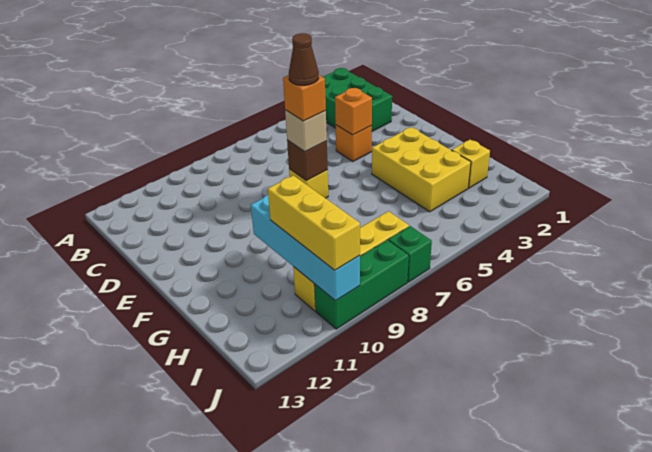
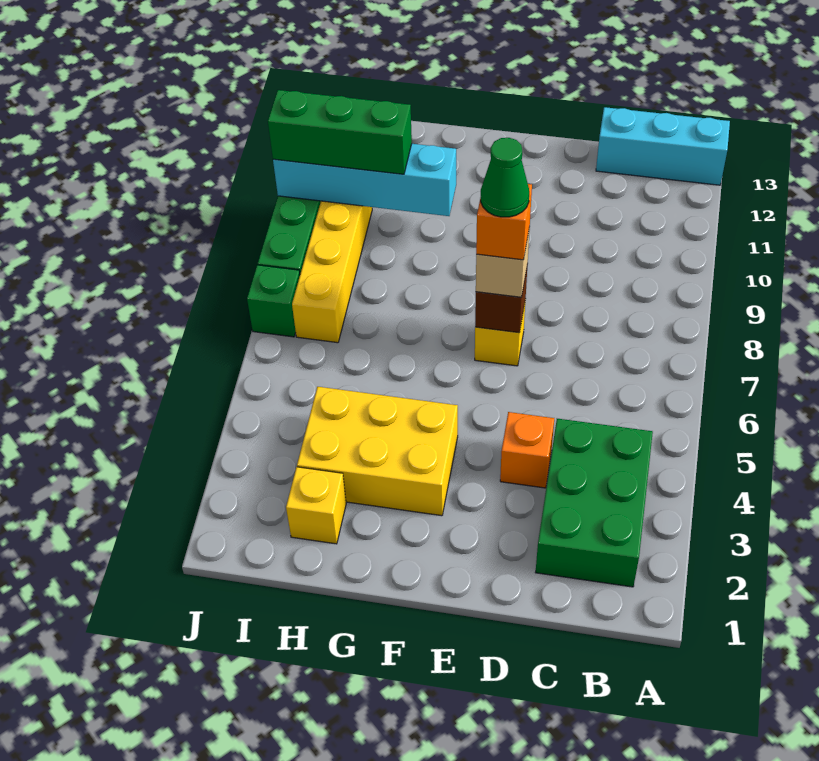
green 2x3 brick [323,68,392,131] -> green 2x3 brick turned to [536,419,653,587]
none -> cyan 1x3 brick [596,107,730,185]
orange 1x1 brick [335,88,372,135] -> none
brown 1x1 cone [289,33,319,85] -> green 1x1 cone [481,138,529,217]
yellow 1x3 brick [268,175,360,270] -> green 1x3 brick [268,90,412,174]

